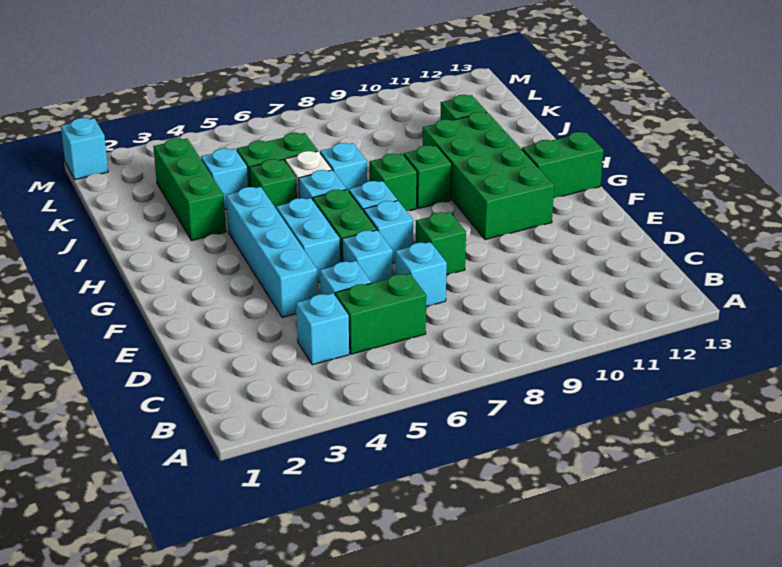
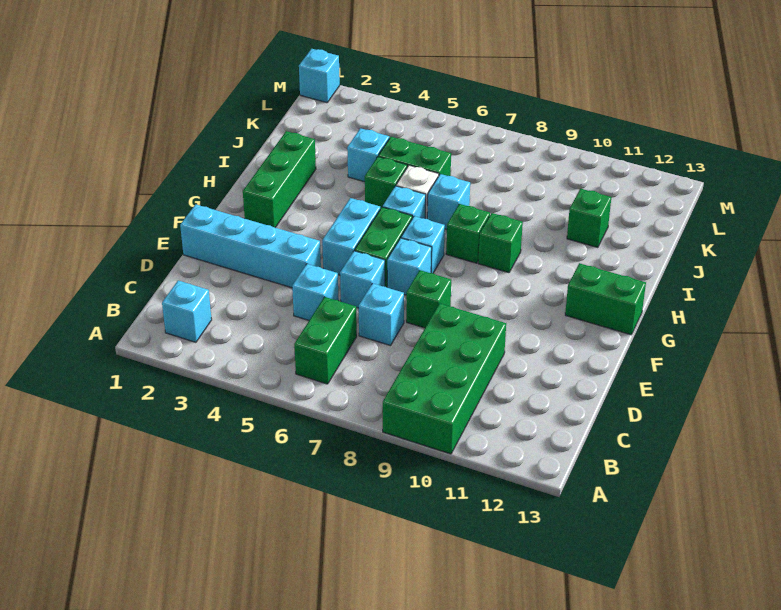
cyan 1x1 brick [296,293,349,365] -> cyan 1x1 brick moved to [162,280,212,342]
green 1x2 brick [335,273,426,354] -> green 1x2 brick turned to [294,297,357,384]
cyan 1x4 brick [226,187,318,317] -> cyan 1x4 brick turned to [180,204,321,288]
green 2x4 brick [423,112,554,240] -> green 2x4 brick moved to [383,303,506,454]
green 1x3 brick [153,138,226,240] -> green 1x3 brick moved to [243,131,316,228]

